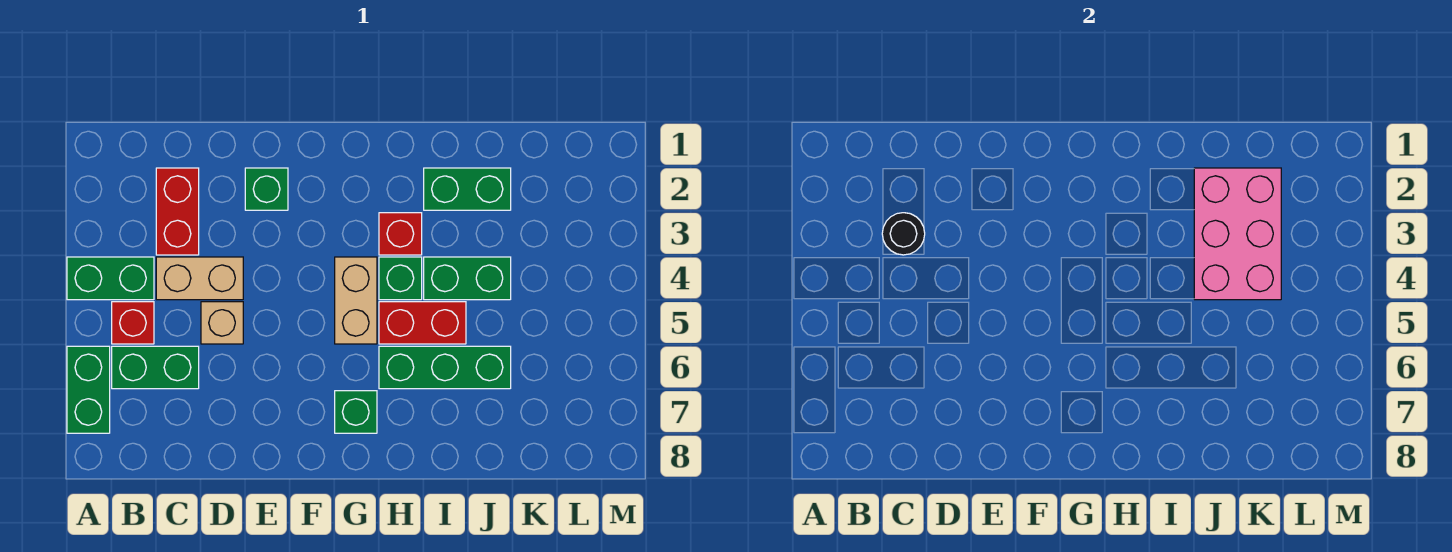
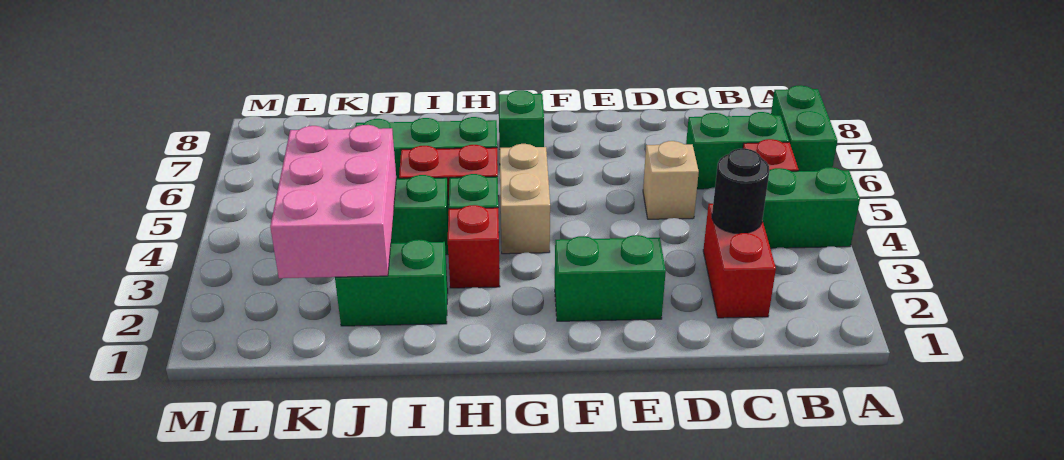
tan 1x2 brick [156,257,243,300] -> none
green 1x1 brick [245,168,288,210] -> green 1x2 brick [555,235,666,321]

